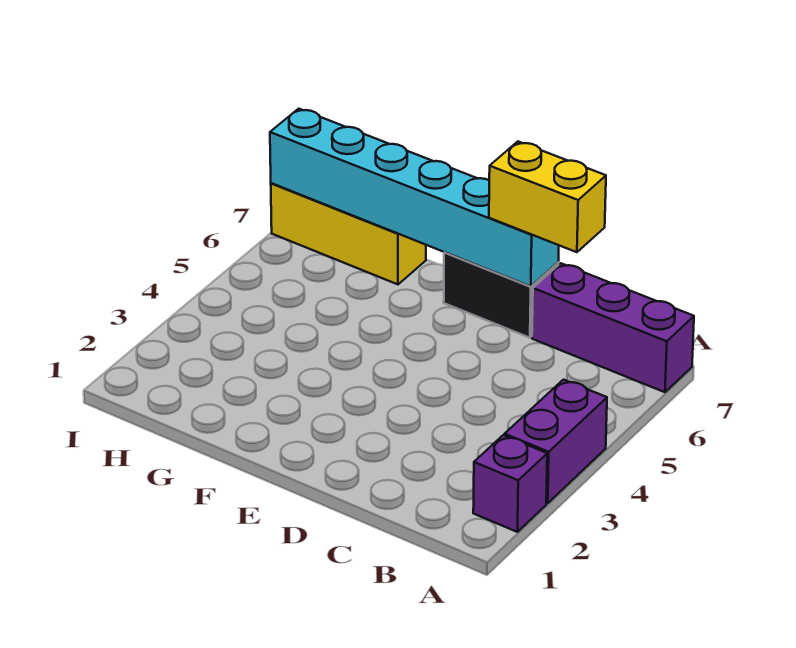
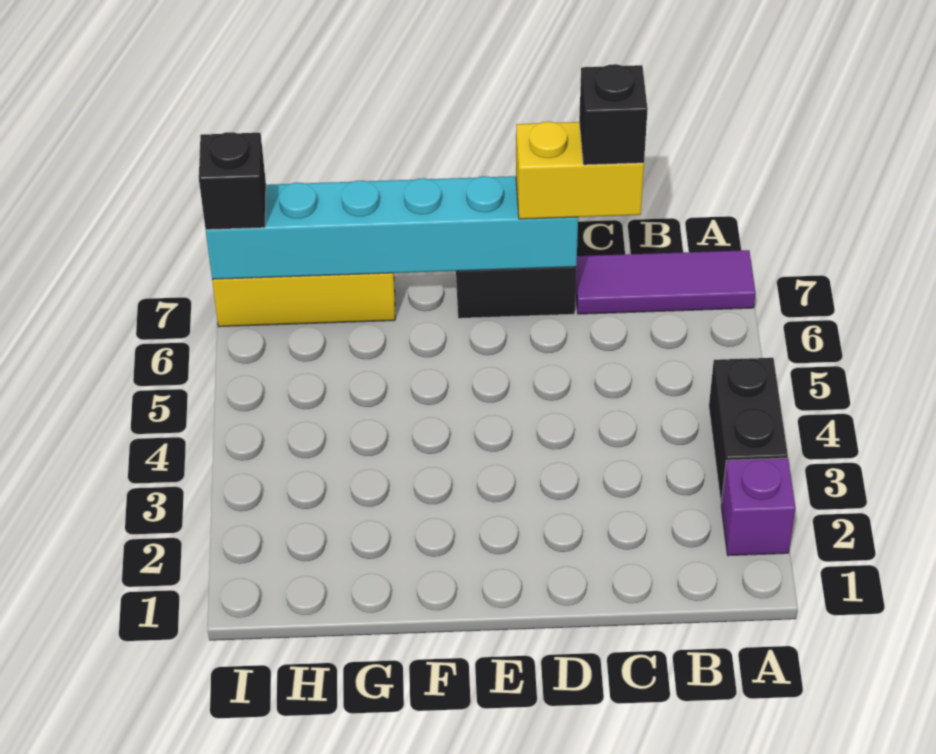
purple 1x2 brick [505,380,607,503] -> black 1x2 brick [709,358,788,503]
purple 1x3 brick [532,263,694,392] -> purple 1x3 tile [576,250,756,314]
none -> black 1x1 brick [579,64,648,165]
none -> black 1x1 brick [199,132,266,230]

